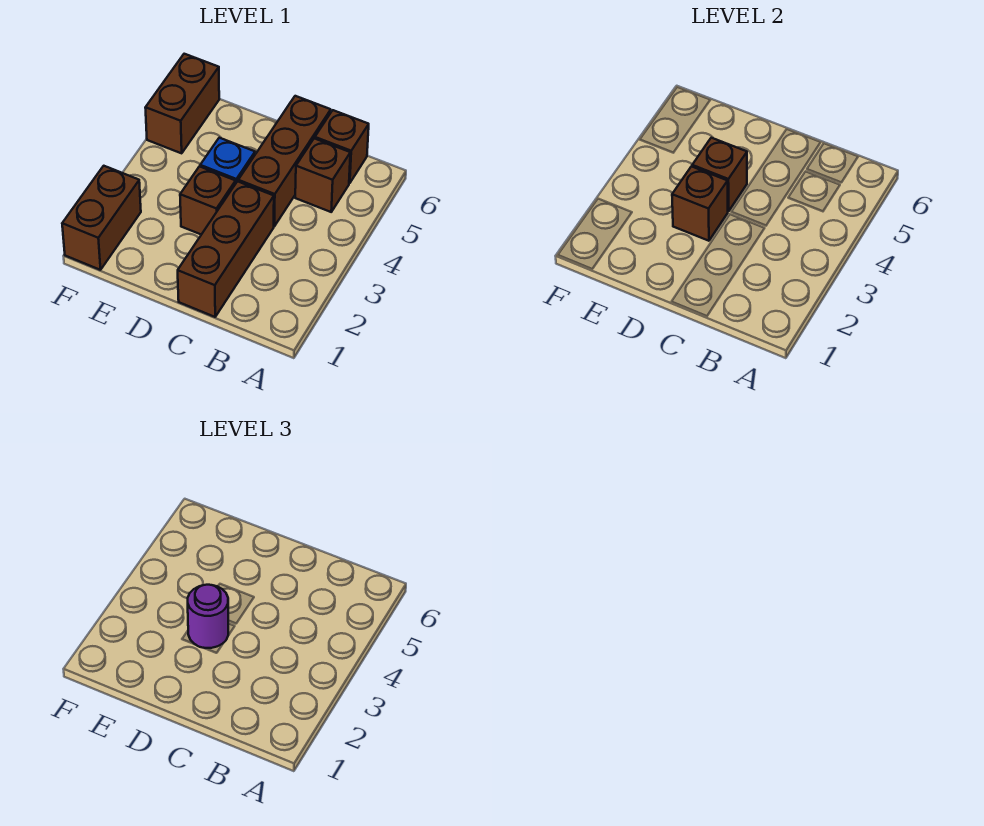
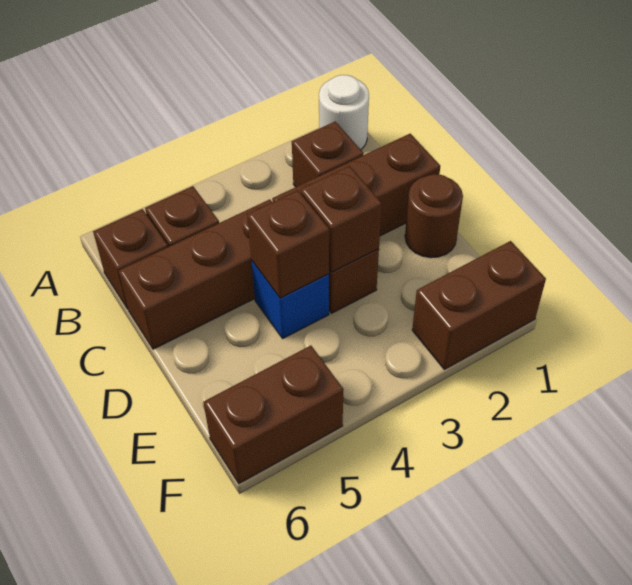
none -> white 1x1 round brick [319,75,369,150]
none -> brown 1x1 brick [292,121,364,187]
none -> brown 1x1 round brick [405,174,463,258]
purple 1x1 round brick [188,585,228,648] -> none

